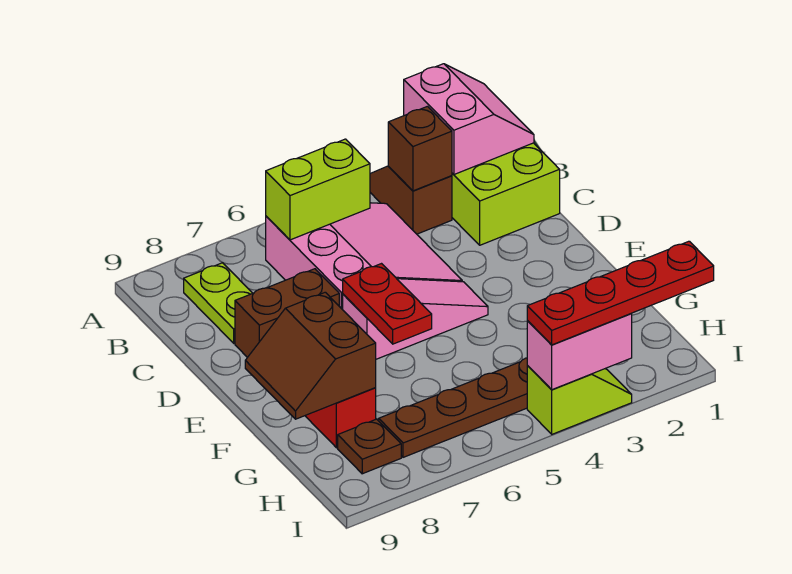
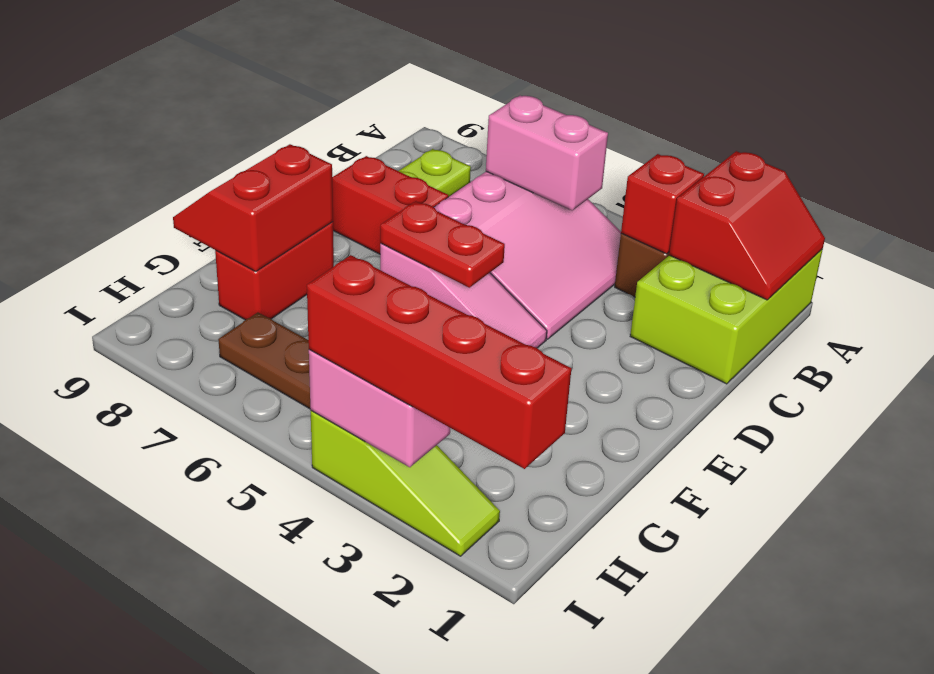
pink 2x2 slope [404,64,534,174] -> red 2x2 slope [669,151,825,300]
brown 1x1 brick [388,106,452,191] -> red 1x1 brick [621,154,704,254]
lime 1x2 brick [266,139,370,240] -> pink 1x2 brick [486,95,608,210]
brown 1x2 brick [235,269,339,357] -> red 1x2 brick [332,156,448,254]
red 1x2 plate [343,264,432,344] -> red 1x2 plate turned to [380,201,505,288]
brown 2x2 slope [245,292,376,419] -> red 2x2 slope [173,144,333,271]
brown 1x1 plate [338,419,401,474] -> none
red 1x4 plate [527,241,714,345] -> red 1x4 brick [307,255,571,469]
lime 1x2 slope [527,366,632,434] -> lime 1x3 slope [311,411,500,556]

